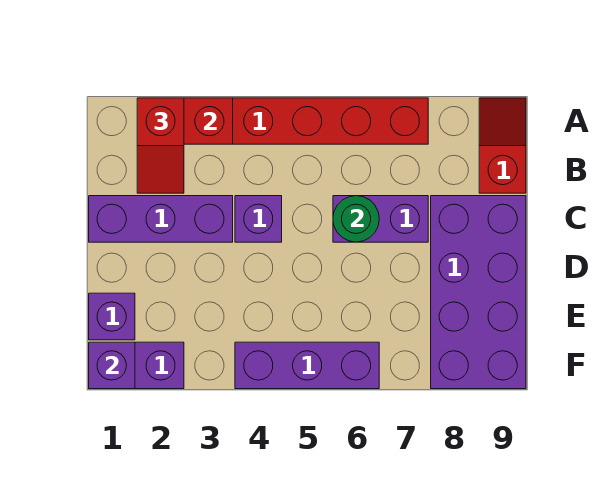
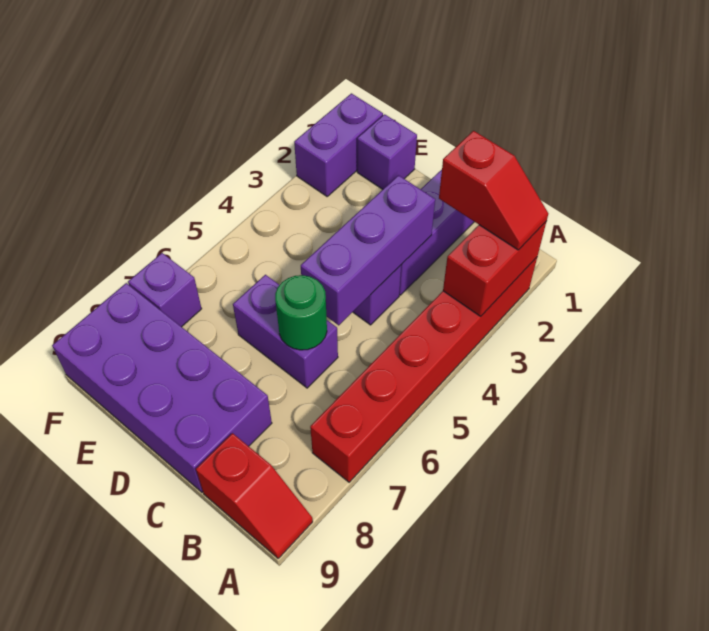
red 1x2 slope [137,98,184,193] -> red 1x2 slope turned to [439,131,548,250]
purple 1x2 brick [333,196,428,242] -> purple 1x2 brick turned to [233,275,338,388]
purple 1x1 brick [89,342,135,389] -> purple 1x1 brick moved to [128,253,202,327]
purple 1x3 brick [235,342,379,389] -> purple 1x3 brick moved to [301,175,435,325]

